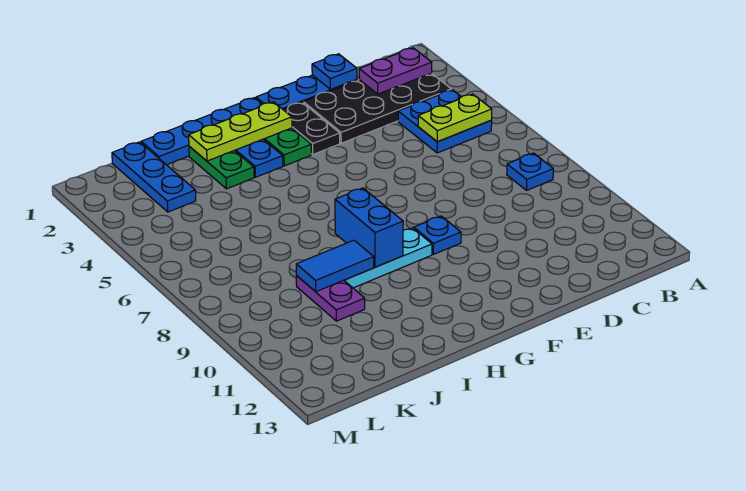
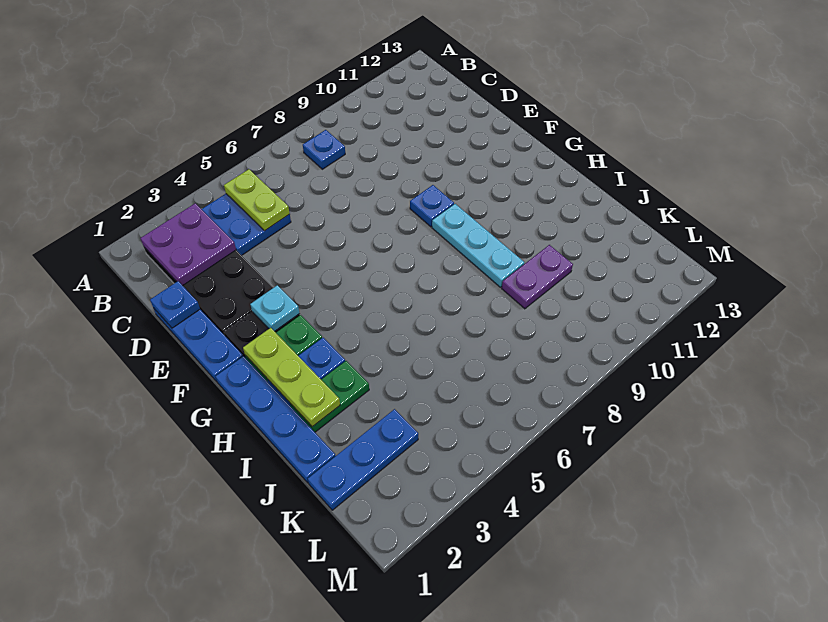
purple 1x2 plate [359,48,432,94] -> purple 2x2 plate [141,203,236,286]
none -> cyan 1x1 plate [250,285,299,331]
blue 1x2 brick [335,188,403,267] -> none
blue 1x2 tile [296,240,374,292] -> none

